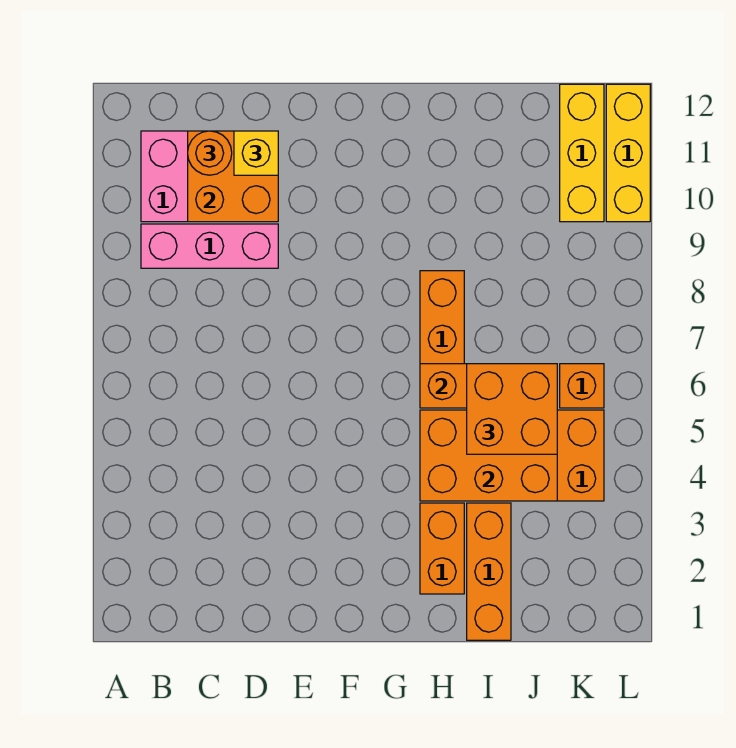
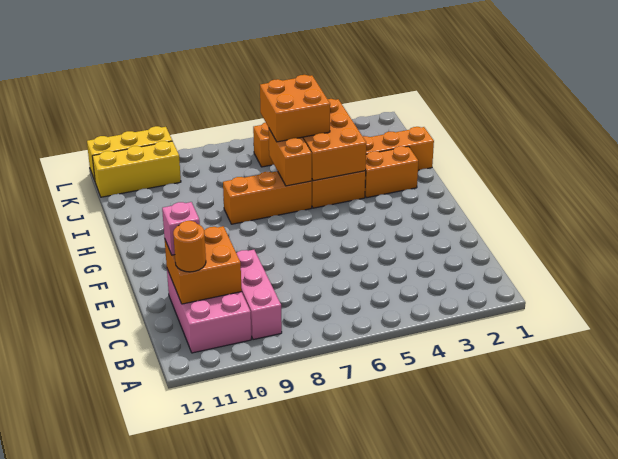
yellow 1x1 brick [234,131,278,175] -> pink 1x1 brick [162,202,200,255]

